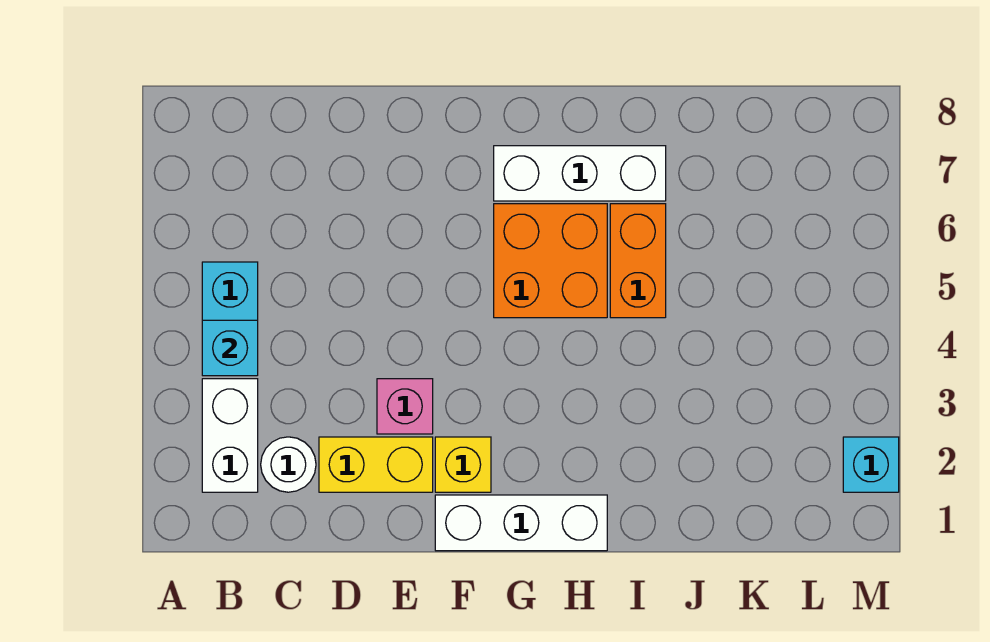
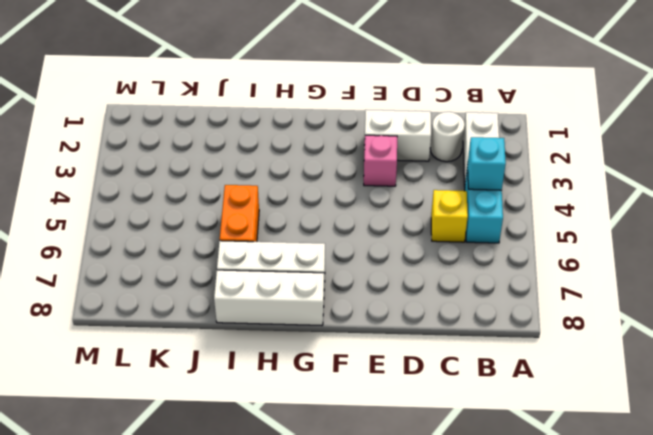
yellow 1x2 brick [319,437,433,492] -> white 1x2 brick [364,110,431,161]
white 1x3 brick [435,495,607,551] -> white 1x3 brick moved to [214,270,324,325]
yellow 1x1 brick [435,437,491,492] -> yellow 1x1 brick moved to [431,190,468,242]
orange 2x2 brick [494,204,607,318] -> none
cyan 1x1 brick [843,437,899,492] -> none

